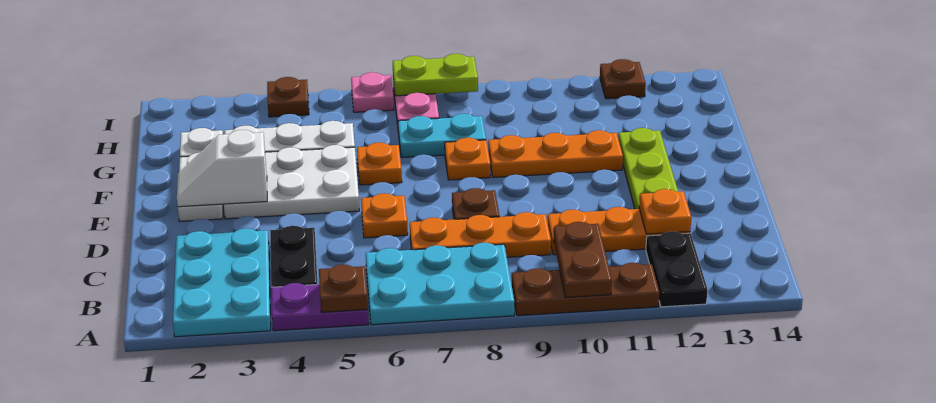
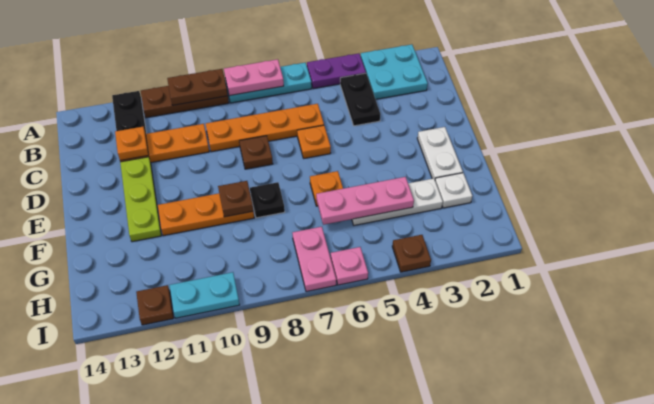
cyan 2x3 plate [173,228,271,337] -> cyan 2x2 plate [361,44,428,99]
brown 1x1 plate [319,265,368,312] -> brown 1x1 plate moved to [218,181,253,217]
cyan 2x3 plate [366,243,514,325] -> cyan 1x3 plate [225,63,312,103]
none -> pink 1x2 plate [224,59,284,96]
brown 1x2 plate [554,222,612,297] -> brown 1x2 plate turned to [167,69,228,105]
orange 1x3 plate [410,212,551,257] -> orange 1x4 plate [206,104,324,152]
white 1x2 slope [177,130,267,207] -> none
white 2x3 plate [224,145,359,219] -> none
orange 1x1 plate [445,138,490,180] -> black 1x1 plate [250,182,285,218]
none -> pink 1x3 plate [316,177,414,225]
cyan 1x2 plate [398,114,486,158] -> cyan 1x2 plate moved to [170,272,240,318]
lime 1x2 plate [393,54,478,96] -> none

